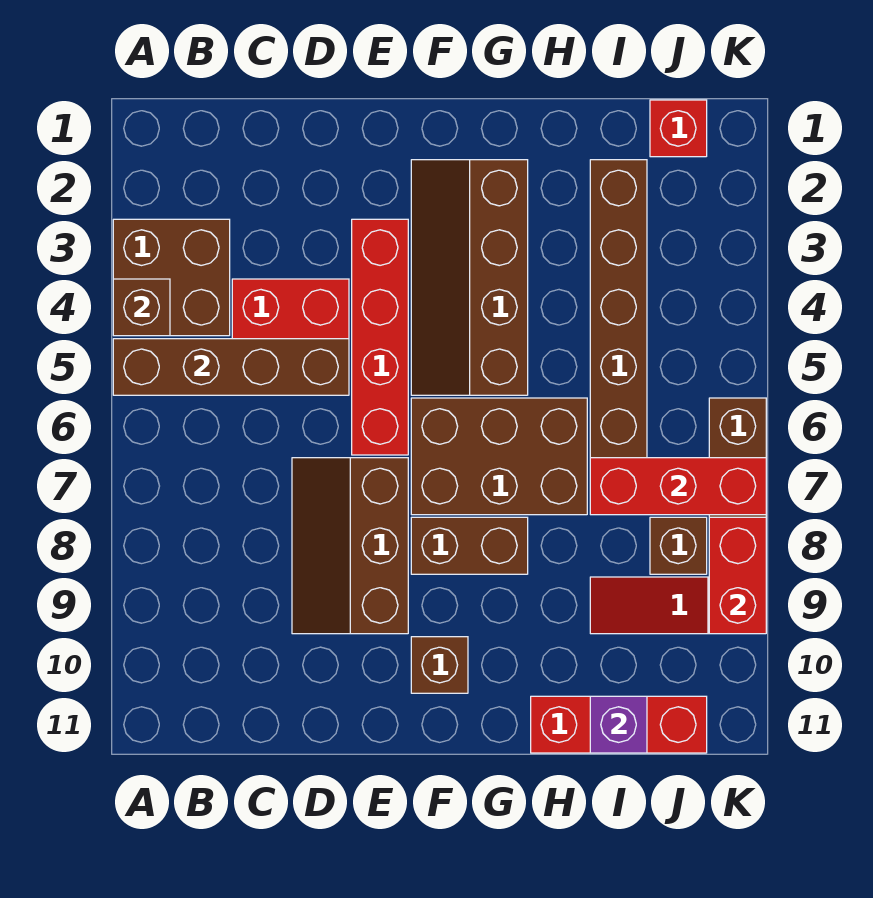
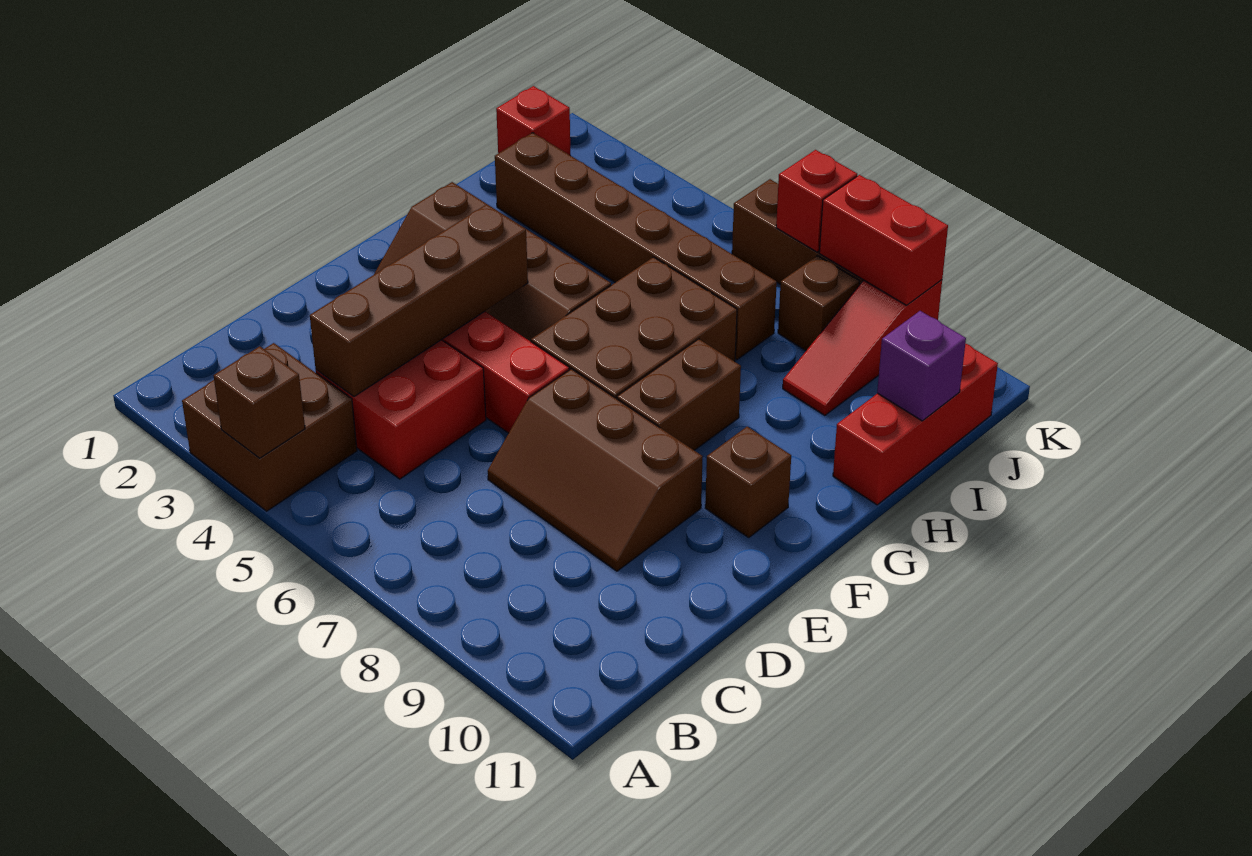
brown 1x4 brick [113,339,349,395] -> brown 1x4 brick moved to [310,204,528,397]
red 1x3 brick [590,458,766,515] -> red 1x1 brick [776,150,857,252]

